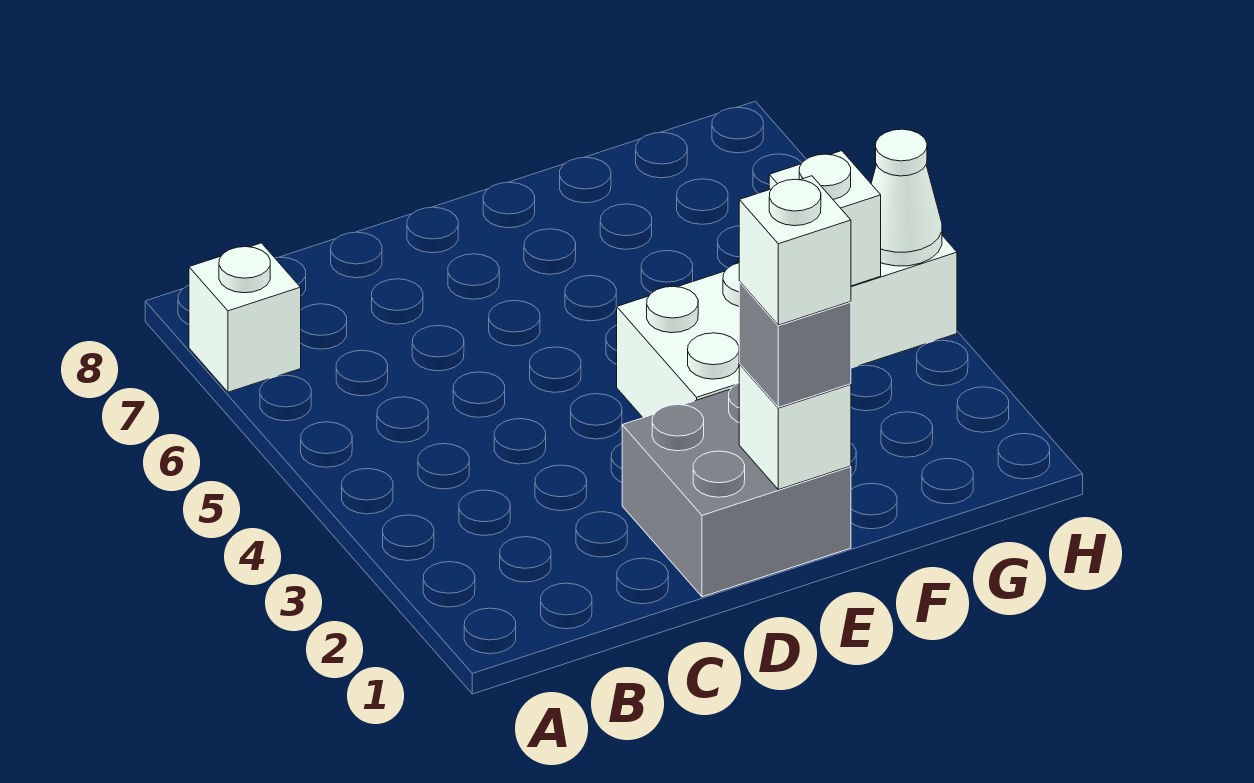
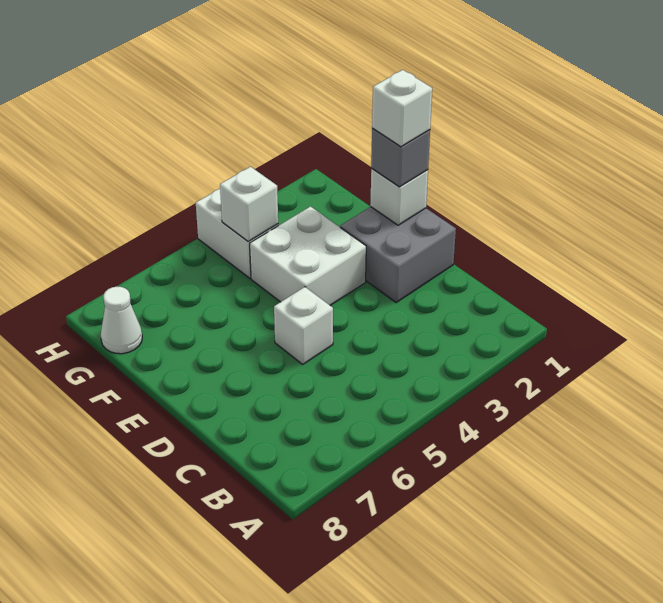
white 1x1 brick [189,243,301,392] -> white 1x1 brick moved to [274,287,333,364]
white 1x1 cone [871,129,942,266] -> white 1x1 cone moved to [101,287,142,354]

